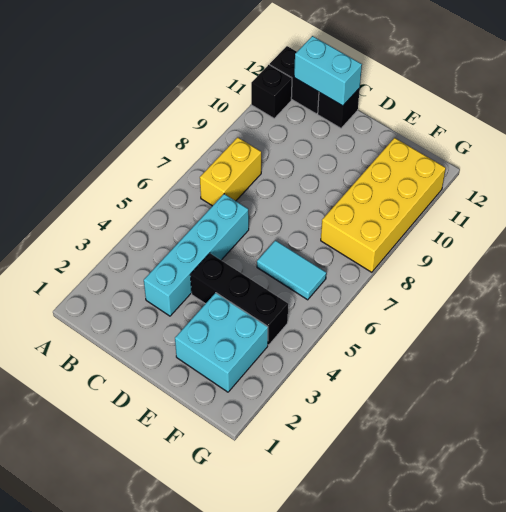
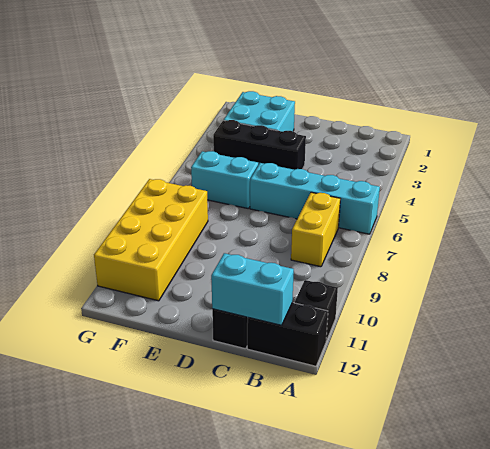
cyan 1x4 brick [144,194,249,316] -> cyan 1x4 brick turned to [250,163,380,234]
cyan 1x2 tile [257,240,326,300] -> cyan 1x2 brick [191,151,258,209]

